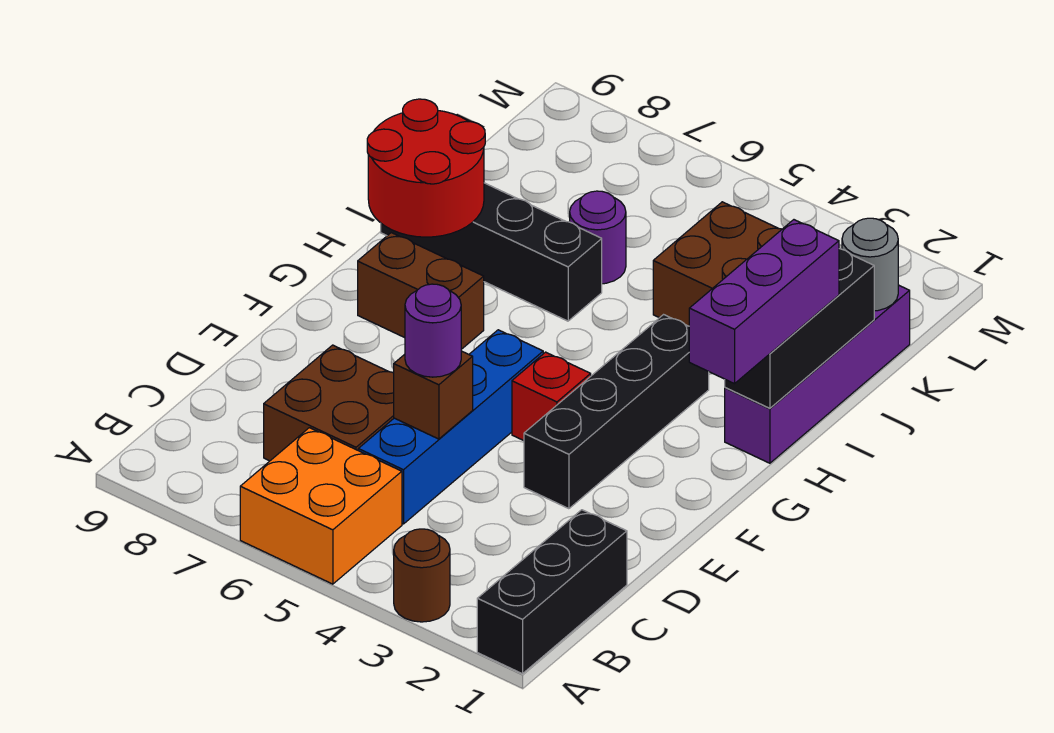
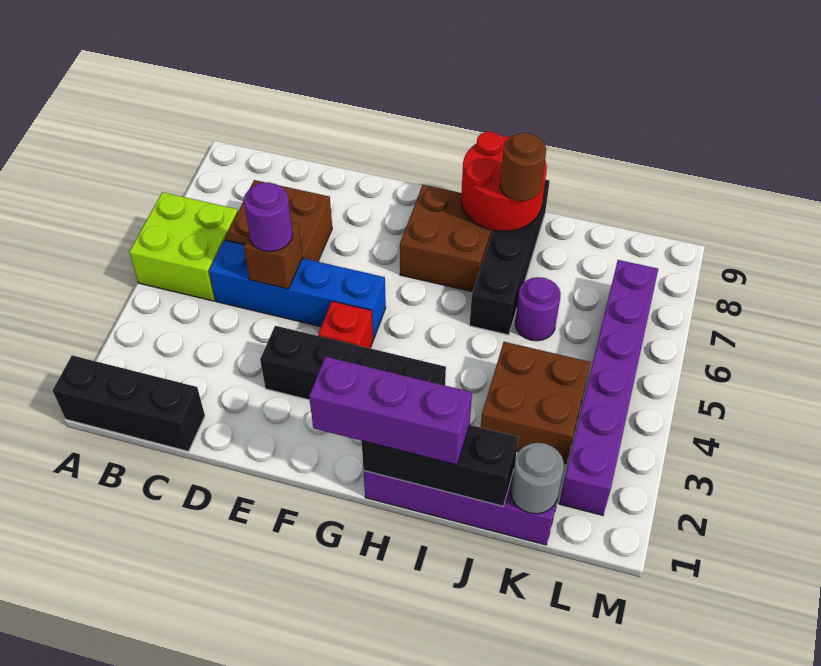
brown 1x1 round brick [394,529,450,622] -> brown 1x1 round brick moved to [500,133,546,201]
orange 2x2 brick [240,428,402,584] -> lime 2x2 brick [129,192,238,301]
brown 1x2 brick [358,233,484,349] -> brown 2x2 brick [400,185,493,292]
none -> purple 1x6 brick [559,260,658,515]

